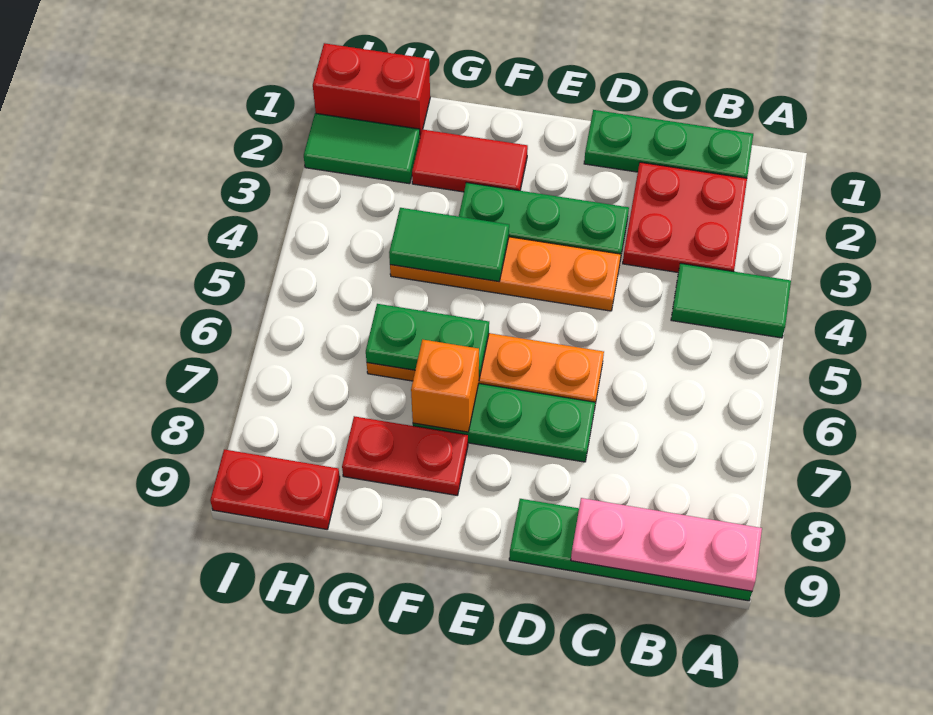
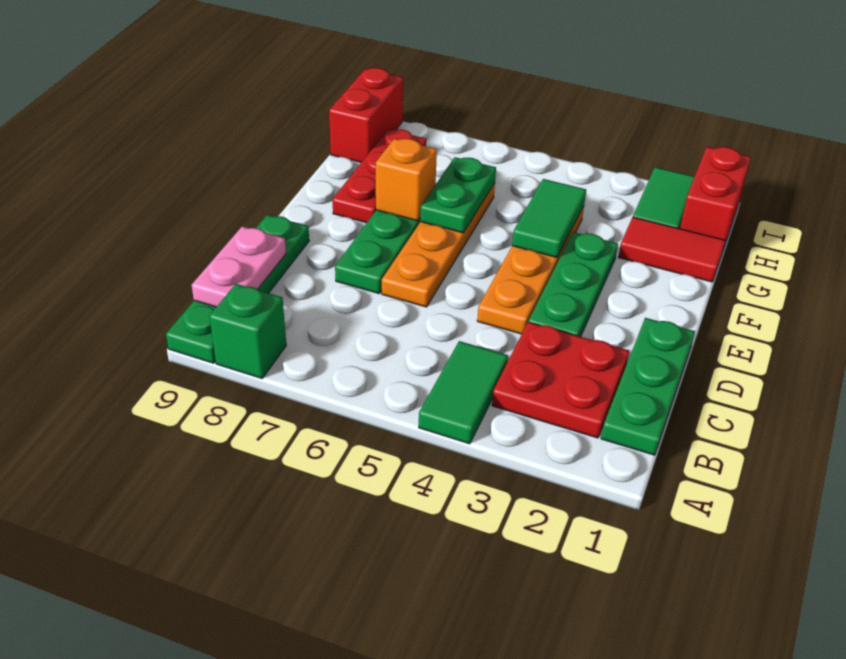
none -> green 1x1 brick [209,284,286,378]
pink 1x3 plate [571,498,762,591] -> pink 1x2 plate [192,227,286,307]
red 1x2 tile [412,129,528,192] -> red 1x2 tile turned to [618,217,725,282]
red 1x2 plate [342,416,468,495] -> red 1x3 plate [333,129,426,223]
red 1x2 plate [210,449,340,529] -> red 1x2 brick [329,68,403,162]

